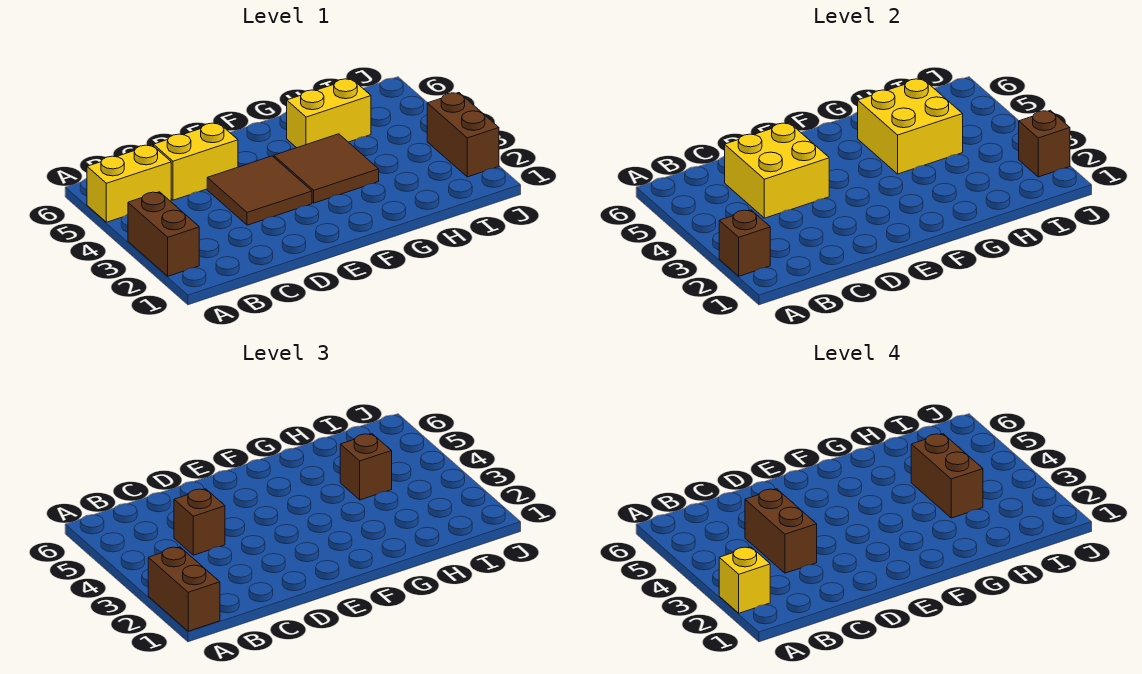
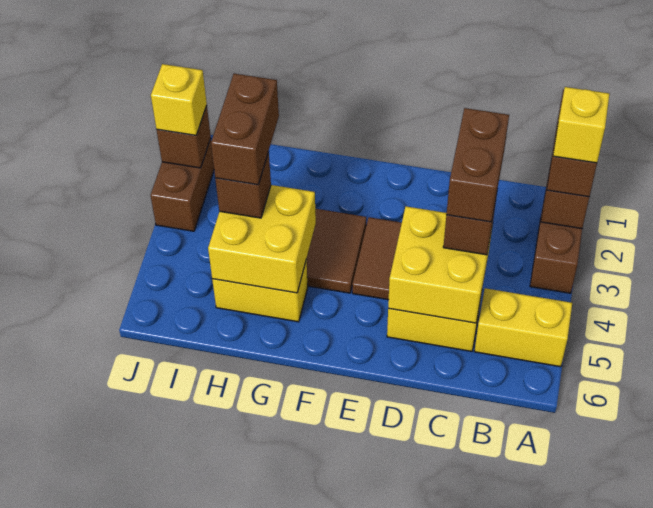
none -> yellow 1x1 brick [151,64,207,135]

